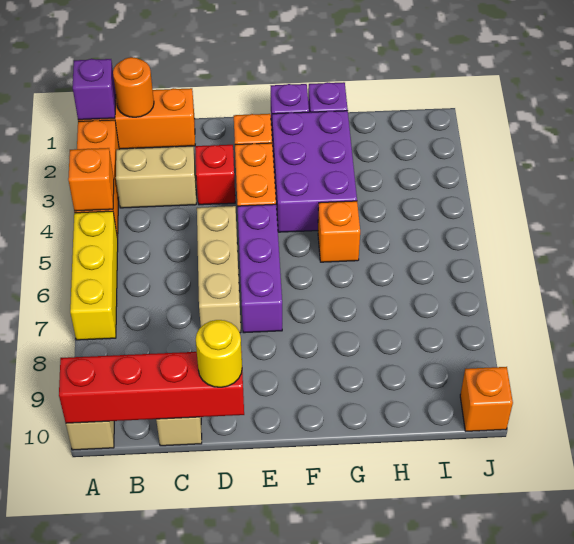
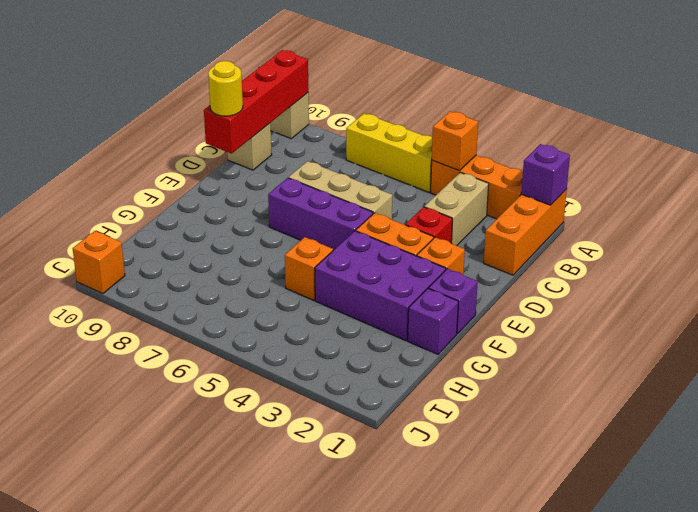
orange 1x1 round brick [113,57,154,117] -> none

